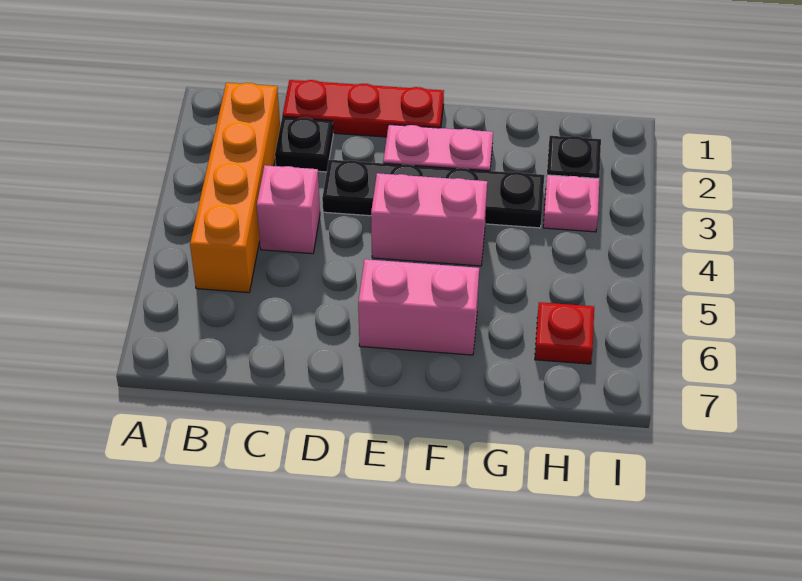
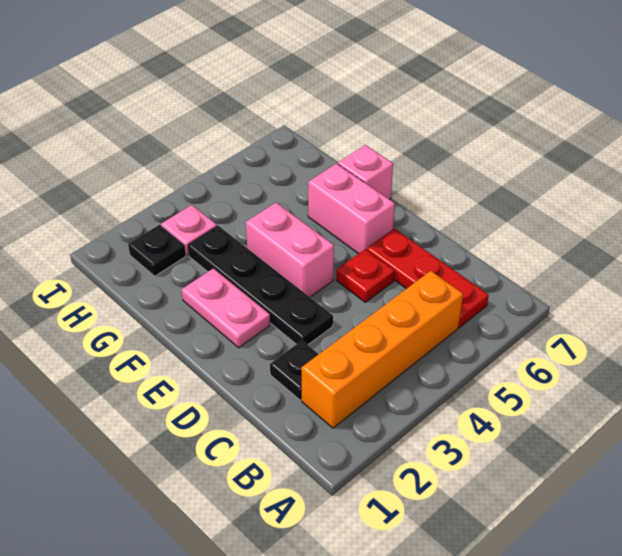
red 1x3 plate [282,80,444,137] -> red 1x3 plate moved to [367,229,489,327]
pink 1x1 brick [257,165,320,254] -> pink 1x1 brick moved to [338,145,393,200]
red 1x1 plate [535,302,594,364] -> red 1x1 plate moved to [336,249,395,302]

